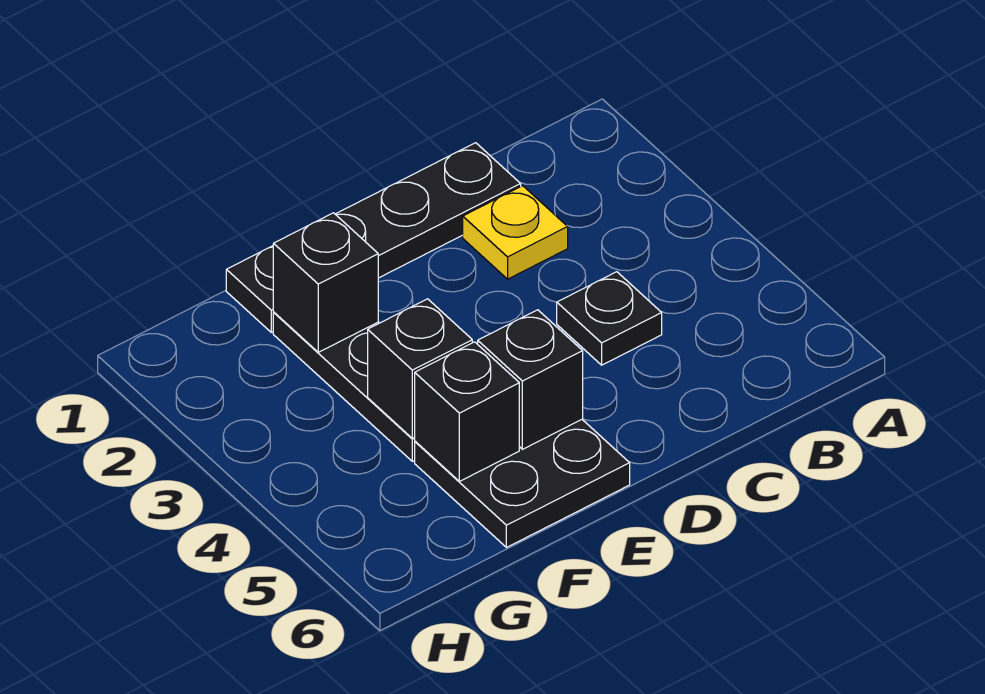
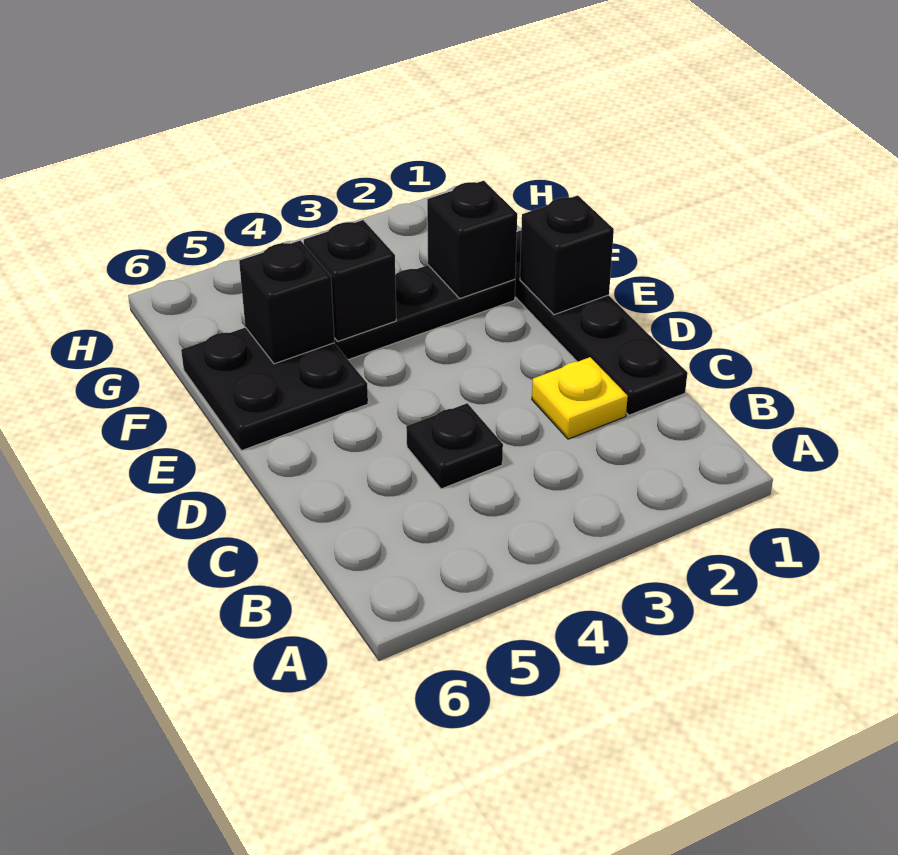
black 1x1 brick [478,310,583,449] -> black 1x1 brick moved to [520,195,614,315]

